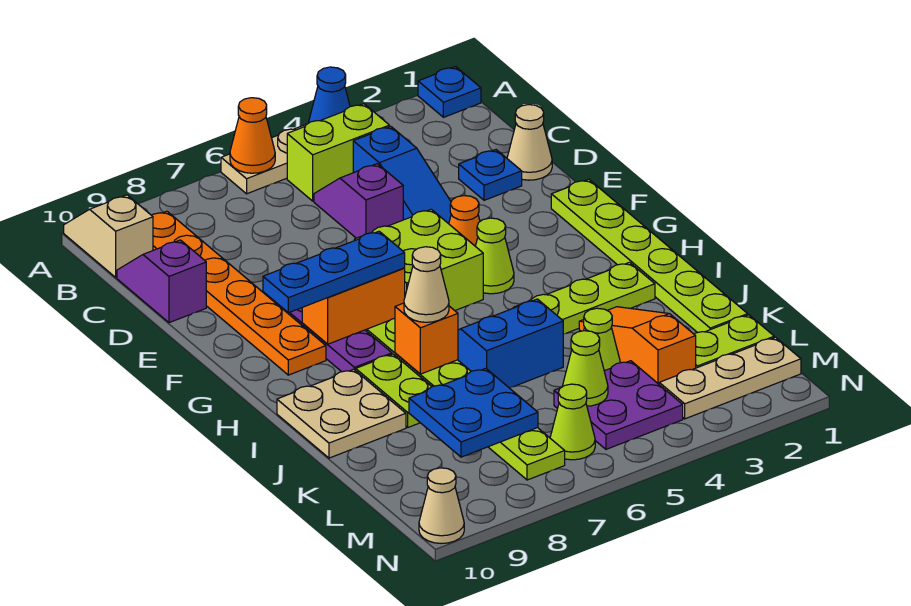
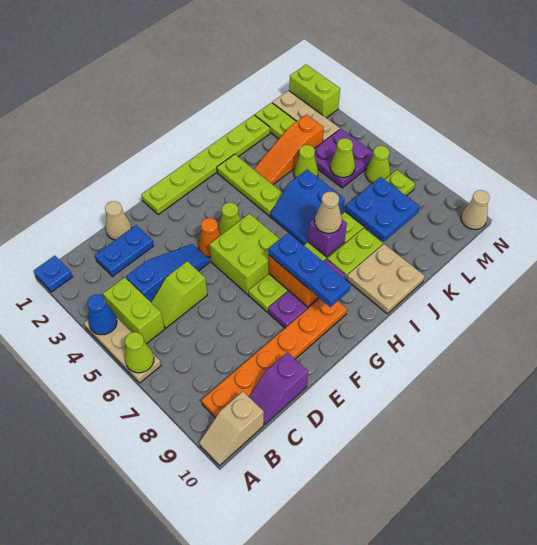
orange 1x1 cone [230,98,275,173] -> lime 1x1 cone [125,332,154,373]
purple 1x2 slope [314,164,403,238] -> lime 1x2 slope [151,261,207,328]
blue 1x1 plate [459,150,522,200] -> blue 1x2 plate [95,225,154,276]
orange 1x1 brick [395,303,458,374] -> purple 1x1 brick [308,218,347,257]
none -> lime 1x2 brick [289,65,340,118]

